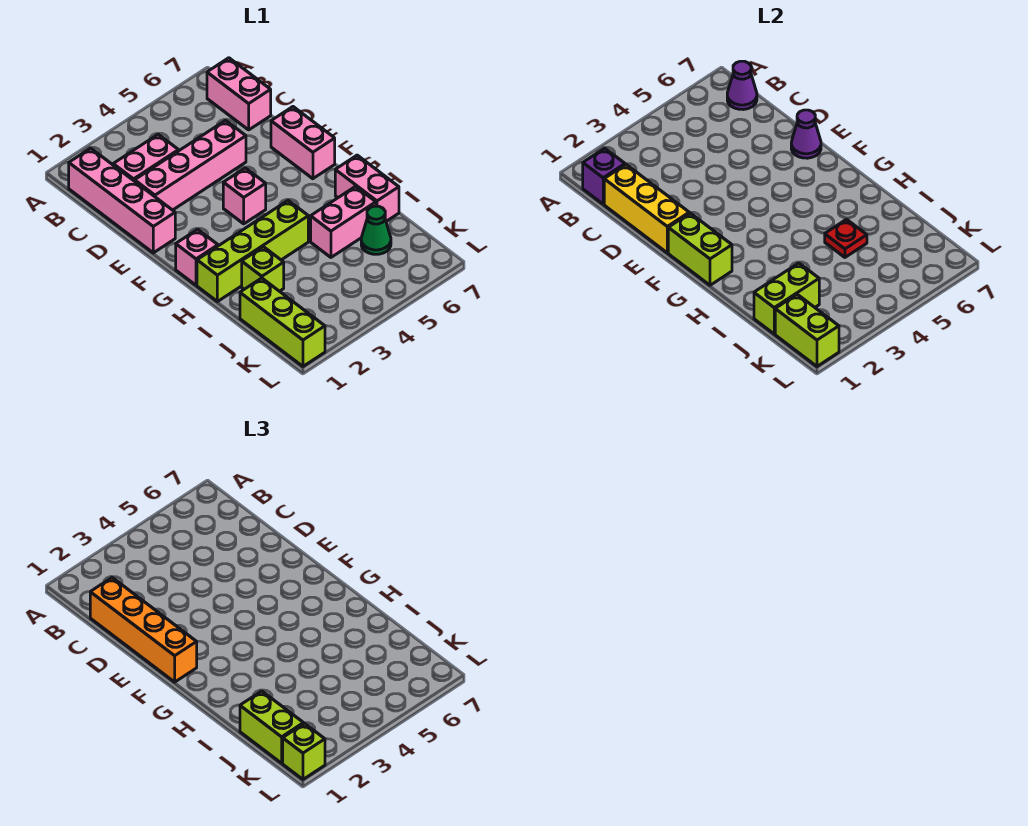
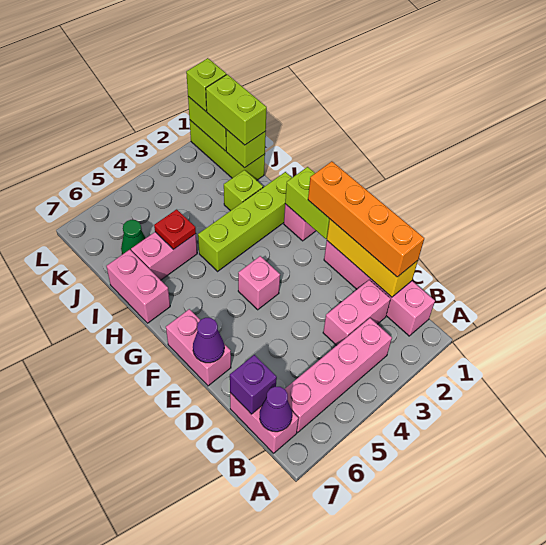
purple 1x1 brick [583,148,625,204] -> purple 1x1 brick moved to [230,355,277,414]
pink 1x4 brick [135,120,246,210] -> pink 1x4 brick moved to [285,318,392,432]
lime 1x2 brick [754,263,819,334] -> lime 1x1 brick [226,129,266,168]

